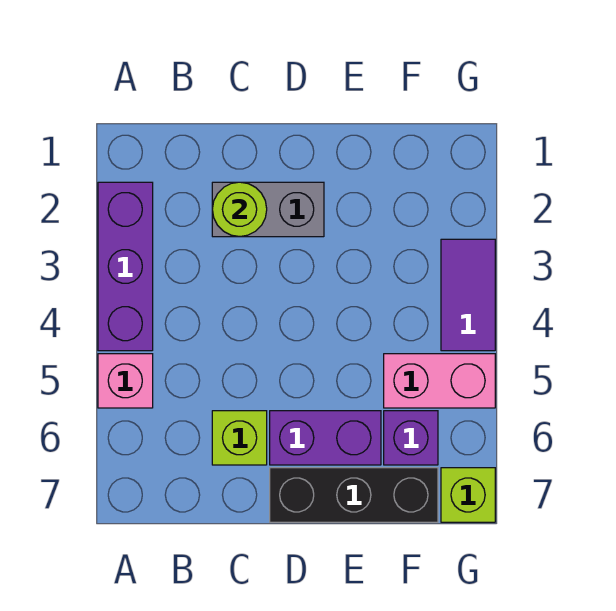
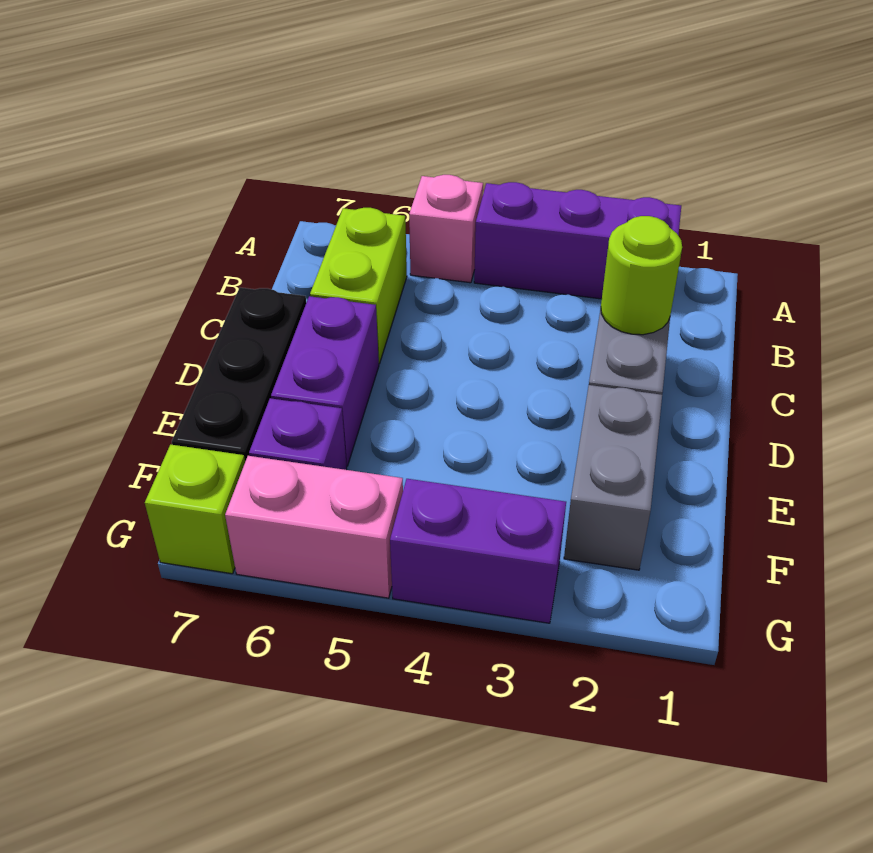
lime 1x1 brick [212,411,267,465] -> lime 1x2 brick [310,208,407,364]
none -> grey 1x2 brick [564,385,662,570]
pink 1x2 brick [384,354,495,408] -> pink 1x2 brick turned to [225,456,403,598]
purple 1x2 tile [441,239,495,351] -> purple 1x2 brick [390,479,566,623]

